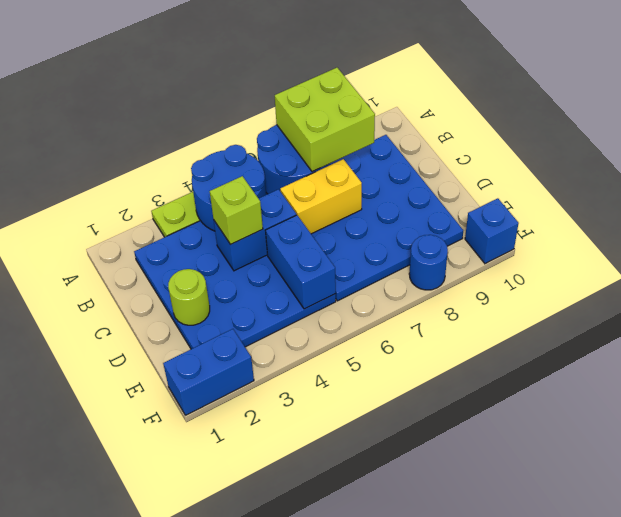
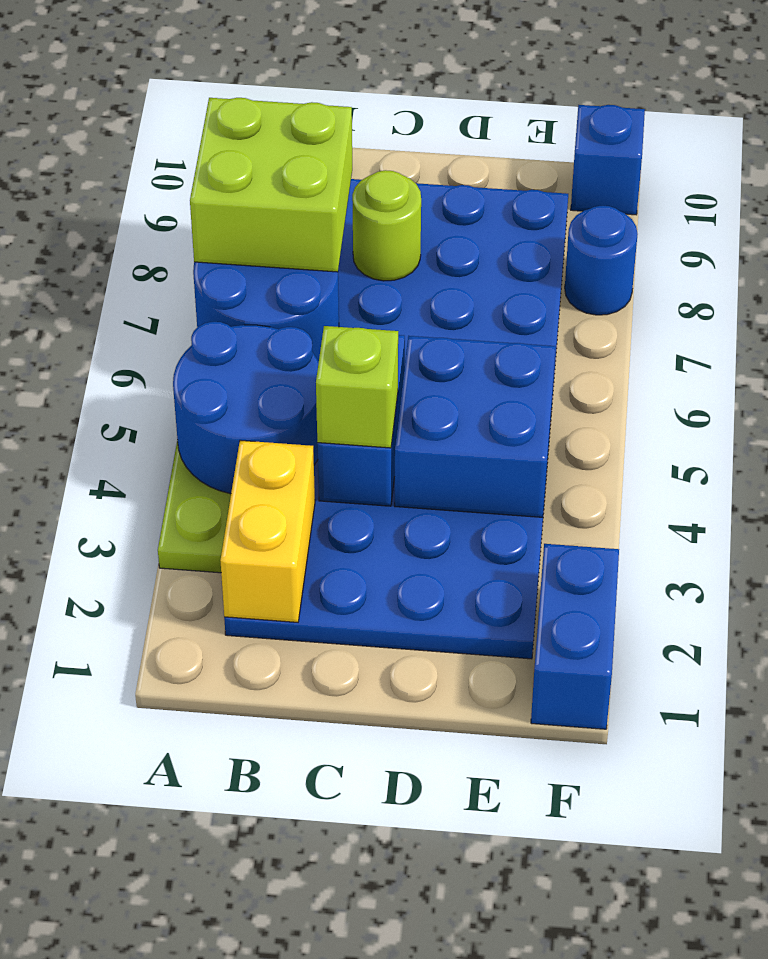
yellow 1x2 brick [280,159,362,234] -> yellow 1x2 brick moved to [220,440,315,622]
lime 1x1 round brick [168,269,210,325] -> lime 1x1 round brick moved to [352,170,421,281]
blue 1x2 brick [265,215,336,309] -> blue 2x2 brick [395,336,556,517]

